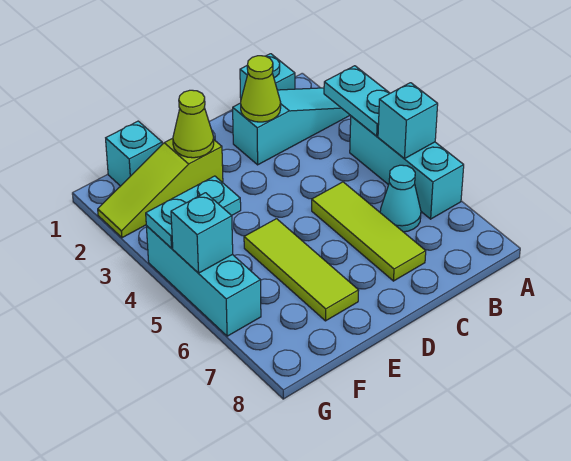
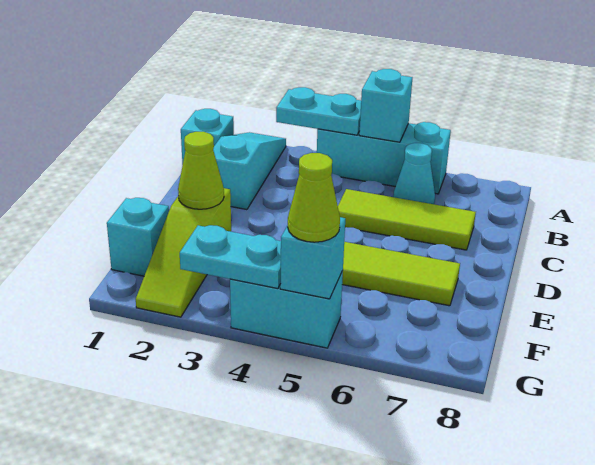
lime 1x1 cone [241,56,281,122] -> lime 1x1 cone moved to [288,153,340,242]
cyan 1x2 plate [146,176,241,248] -> cyan 1x2 plate turned to [180,225,281,289]
cyan 1x3 brick [146,226,261,336] -> cyan 1x2 brick [230,271,343,348]

